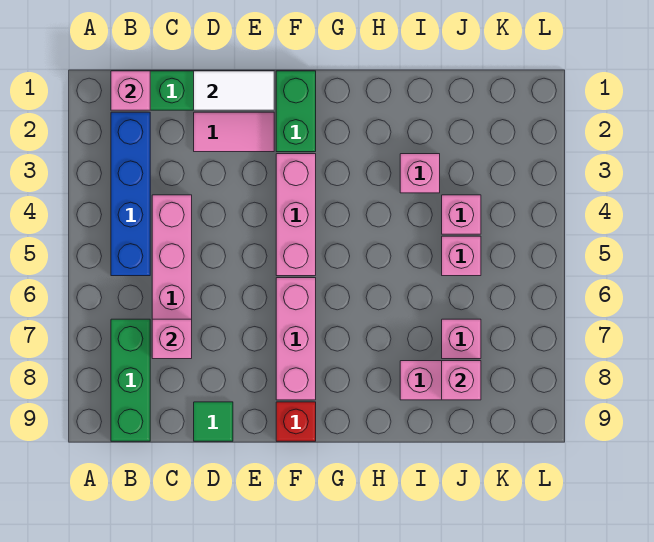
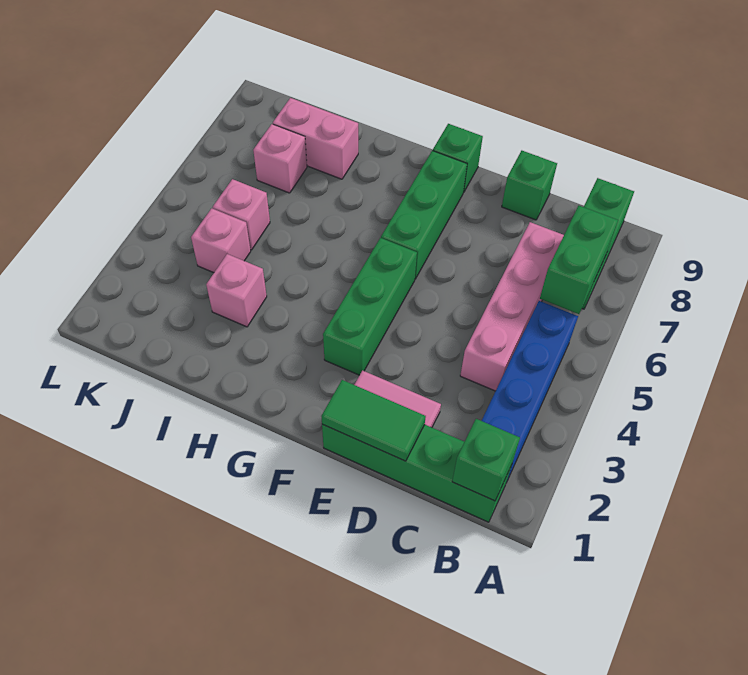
pink 1x1 brick [111,71,150,110] -> green 1x1 brick [452,419,520,501]
pink 1x1 brick [152,319,192,359] -> none
white 1x2 tile [194,71,274,110] -> green 1x2 tile [321,380,426,461]
green 1x1 tile [194,402,233,441] -> green 1x1 brick [502,151,557,220]
green 1x2 brick [276,71,316,152] -> green 1x2 brick moved to [540,206,618,314]
pink 1x3 brick [276,154,316,276] -> green 1x3 brick [323,238,417,375]
pink 1x3 brick [276,278,316,400] -> green 1x3 brick [381,151,467,279]
red 1x1 brick [276,402,316,441] -> green 1x1 brick [433,124,483,193]
pink 1x1 brick [442,361,481,400] -> none

